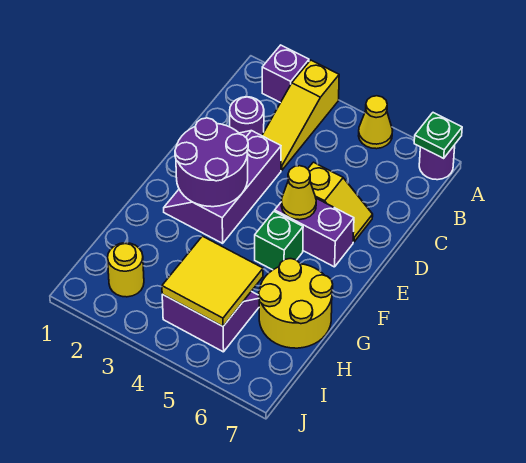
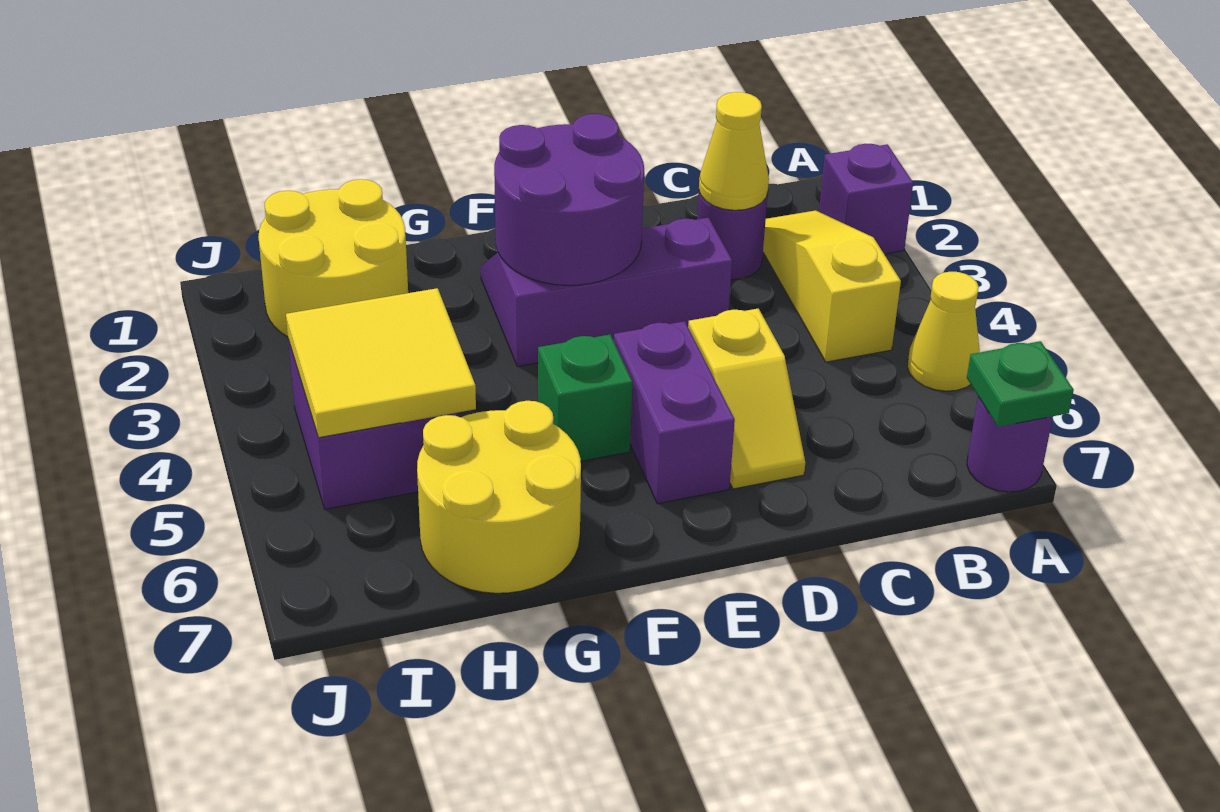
yellow 1x3 slope [262,60,339,170] -> yellow 1x3 slope turned to [763,210,901,362]
yellow 1x1 cone [281,166,316,220] -> yellow 1x1 cone moved to [699,92,769,210]
yellow 1x1 round brick [108,243,144,297] -> yellow 2x2 round brick [258,179,408,337]

